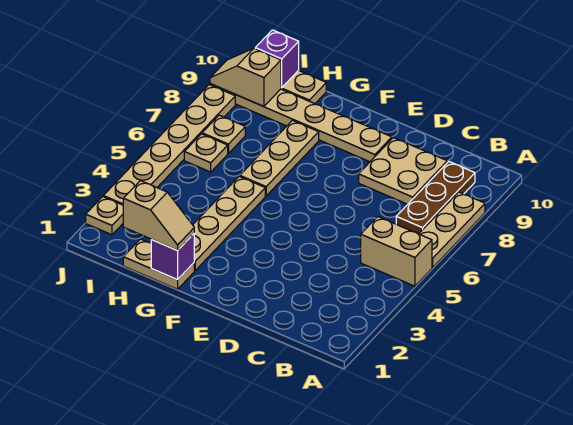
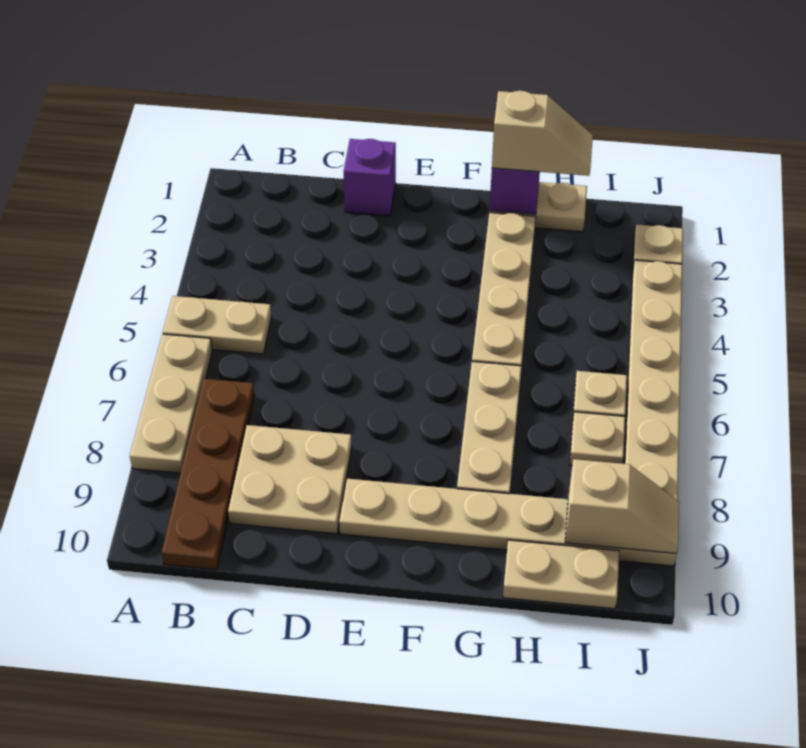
tan 1x2 brick [361,217,432,286] -> tan 1x2 plate [163,296,272,354]
brown 1x3 plate [396,162,475,234] -> brown 1x4 plate [162,379,255,570]
tan 1x2 slope [123,181,194,250] -> tan 1x2 slope turned to [492,91,593,176]
purple 1x1 brick [255,30,299,88] -> purple 1x1 brick moved to [344,139,396,216]

